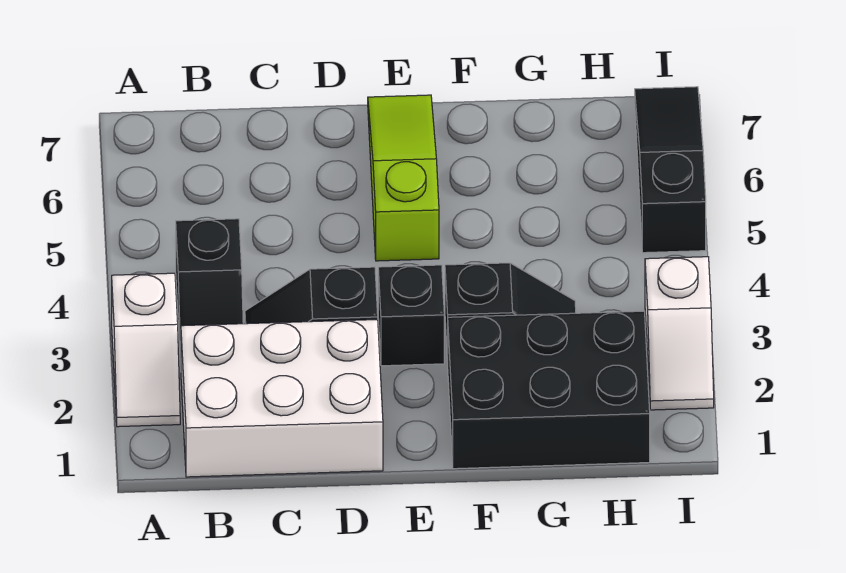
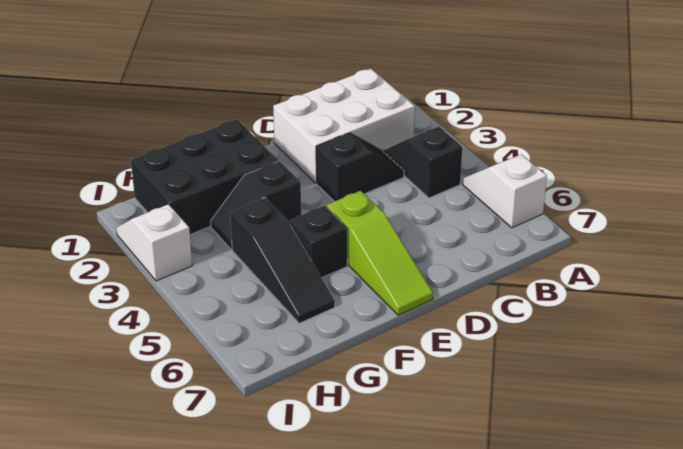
white 1x2 slope [112,273,180,427] -> white 1x2 slope moved to [463,154,547,228]
black 1x1 brick [378,265,444,366] -> black 1x1 brick moved to [290,206,347,278]
black 1x3 slope [635,87,706,253] -> black 1x3 slope moved to [230,198,335,323]

